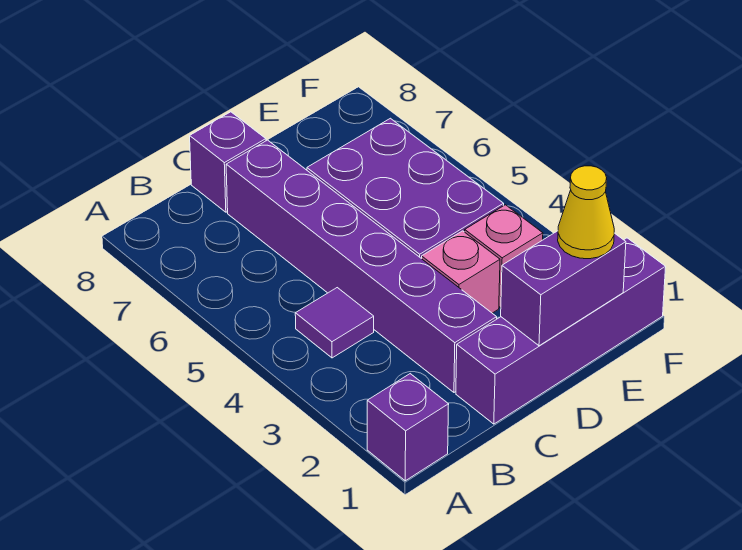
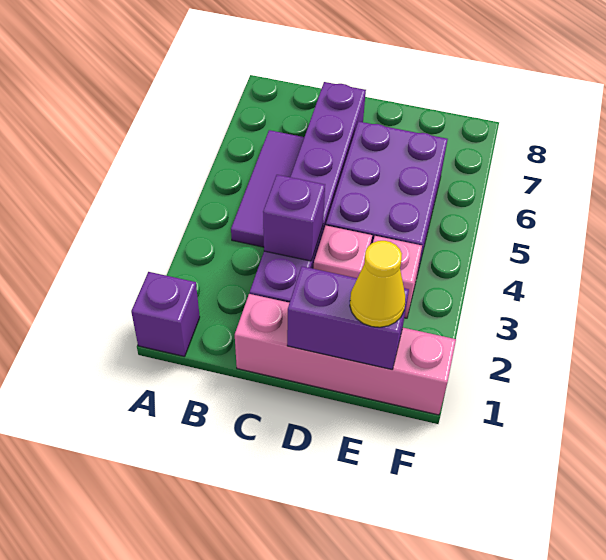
purple 1x1 tile [295,288,374,358] -> purple 1x3 tile [231,130,304,247]
purple 1x4 brick [456,238,666,424] -> pink 1x4 brick [235,294,456,415]
purple 1x1 brick [190,112,266,212] -> purple 1x1 brick moved to [263,175,325,261]

